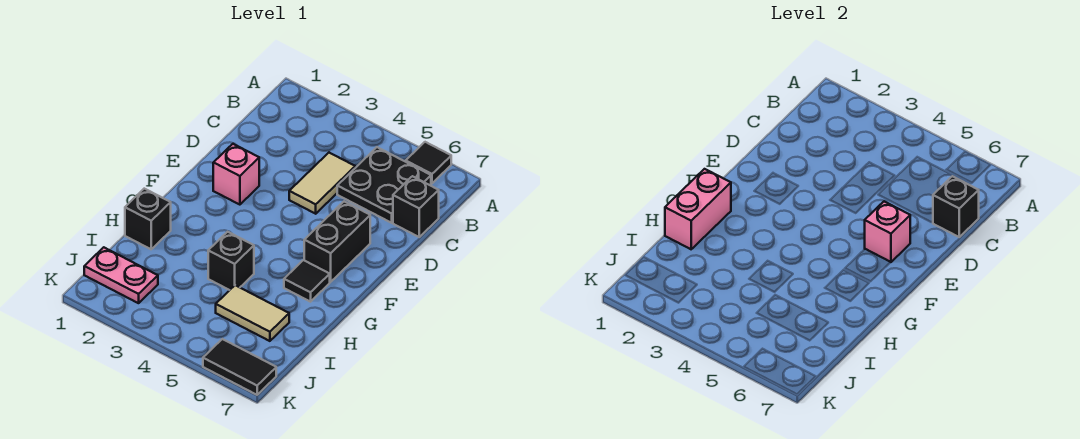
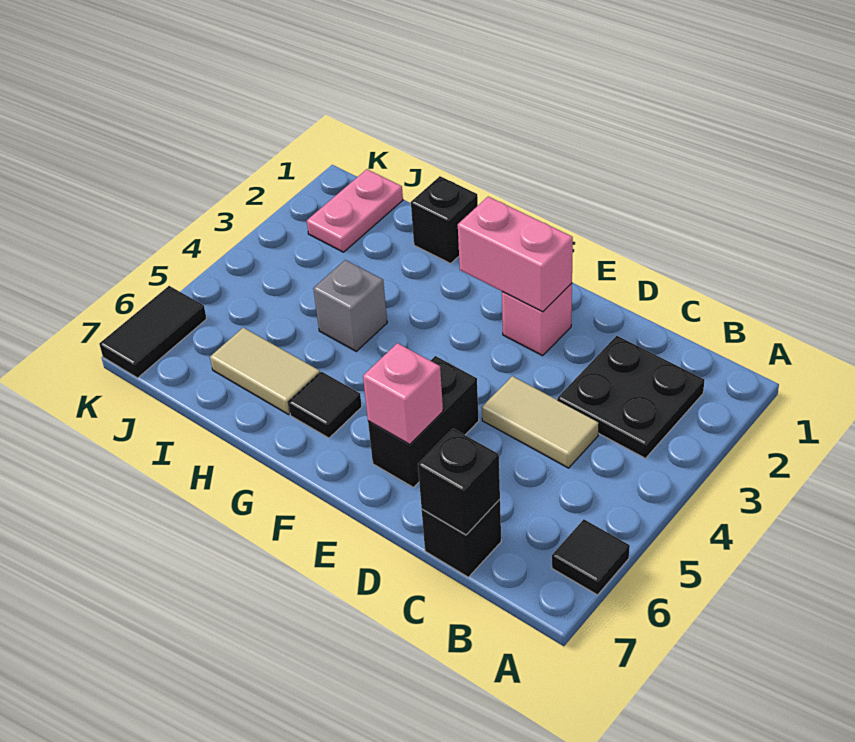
black 2x2 plate [337,147,431,223] -> black 2x2 plate moved to [558,336,704,458]
black 1x2 brick [304,201,370,282] -> black 1x2 brick turned to [368,356,479,487]
pink 1x2 brick [665,169,731,249] -> pink 1x2 brick moved to [458,197,573,312]
black 1x1 brick [208,232,254,290] -> grey 1x1 brick [313,260,387,351]
tan 1x2 tile [216,285,289,341] -> tan 1x2 tile turned to [210,328,320,414]

